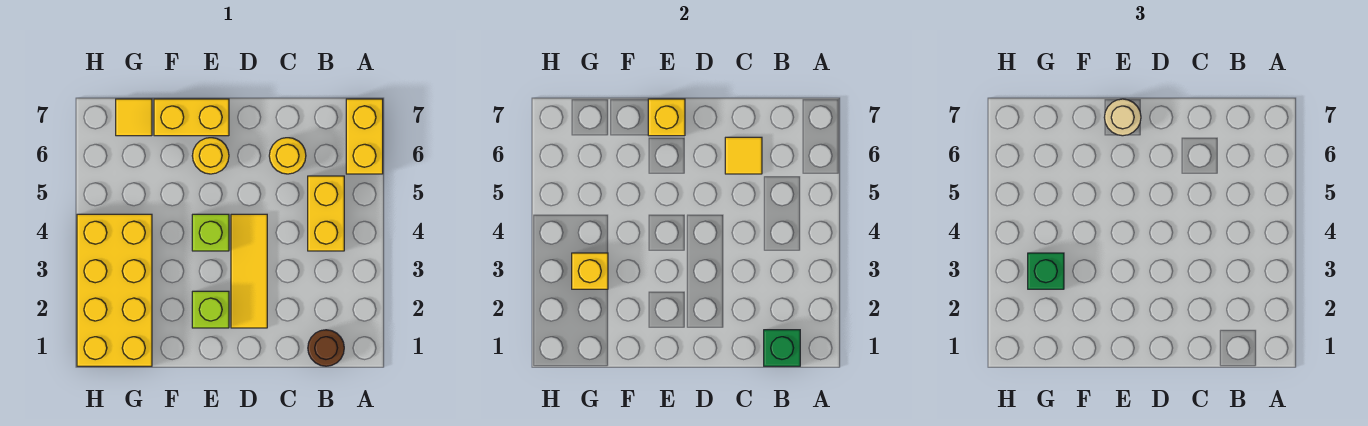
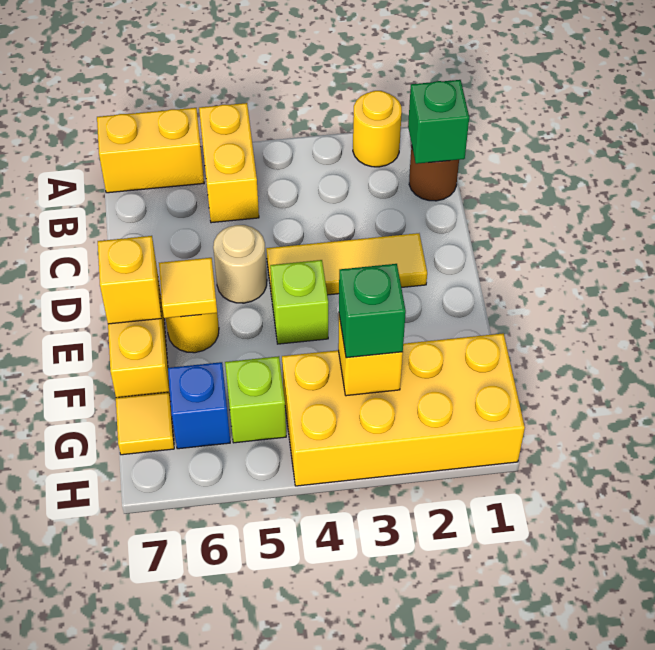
yellow 1x2 brick [308,176,344,251] -> yellow 1x2 brick turned to [199,103,259,223]
yellow 1x1 round brick [269,138,306,174] -> yellow 1x1 round brick moved to [353,91,402,167]
yellow 1x1 tile [725,137,762,174] -> yellow 1x1 tile moved to [159,258,217,318]
lime 1x1 brick [192,291,229,328] -> lime 1x1 brick moved to [225,356,286,443]
tan 1x1 round brick [1104,99,1141,136] -> tan 1x1 round brick moved to [213,225,267,303]
none -> blue 1x1 brick [168,362,230,449]

